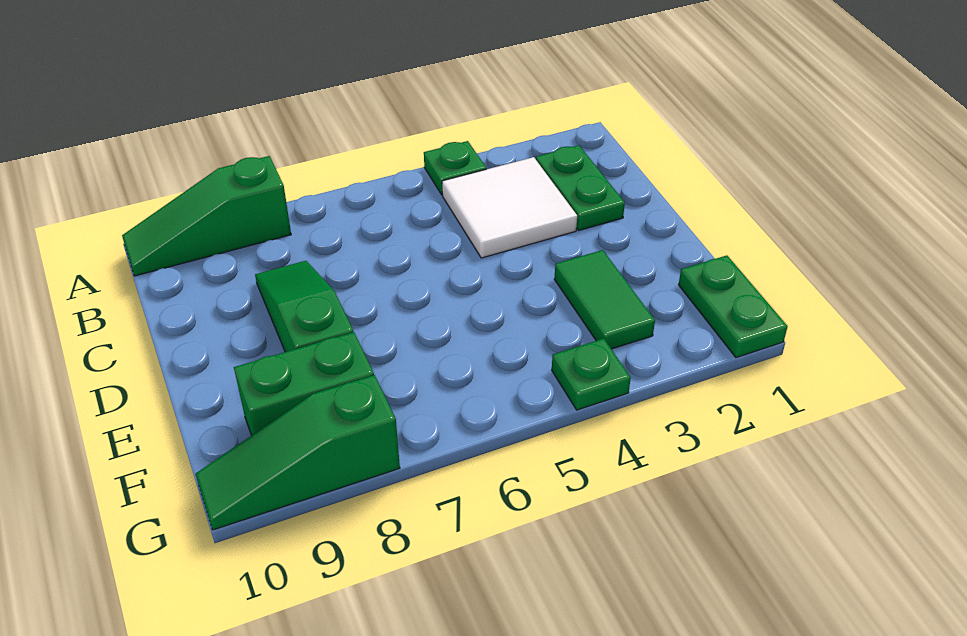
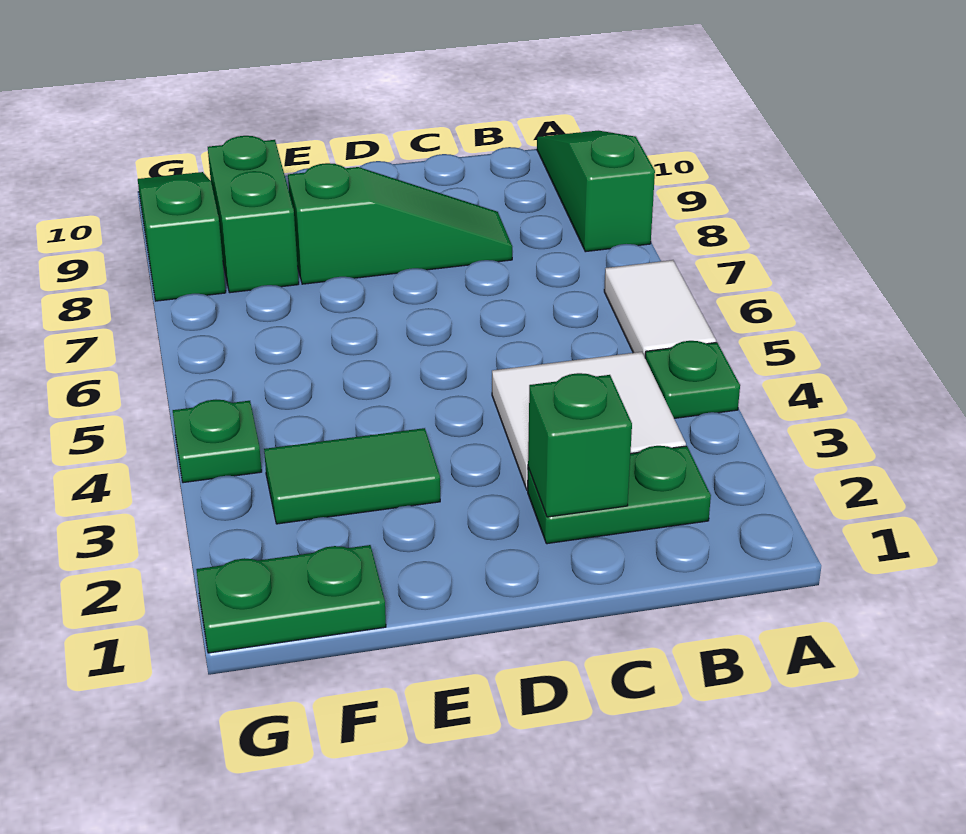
none -> white 1x2 tile [604,260,716,357]
none -> green 1x1 brick [528,373,632,517]

